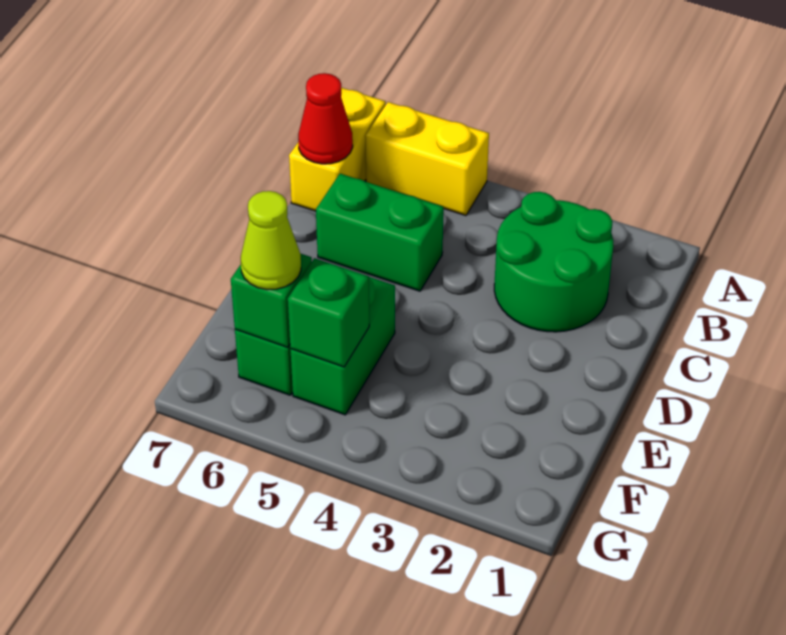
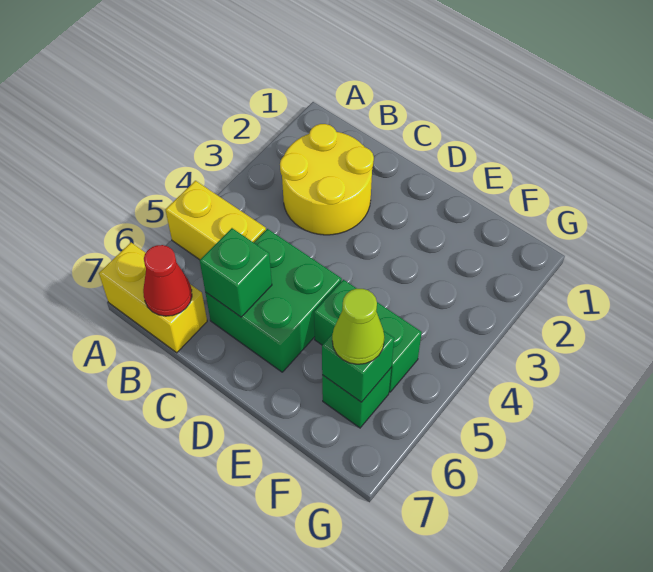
yellow 1x2 brick [365,102,489,216] -> yellow 1x2 brick turned to [166,181,266,260]
green 2x2 round brick [494,192,613,332] -> yellow 2x2 round brick [280,124,374,235]
green 1x2 brick [316,174,444,291] -> green 2x2 brick [205,229,342,372]
green 1x1 brick [288,258,369,367] -> green 1x1 brick moved to [200,228,272,317]

